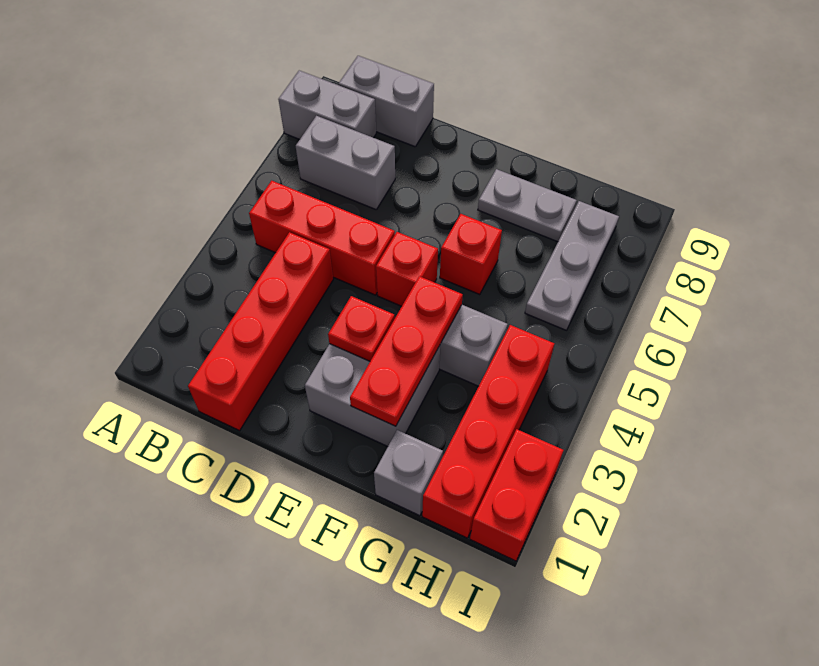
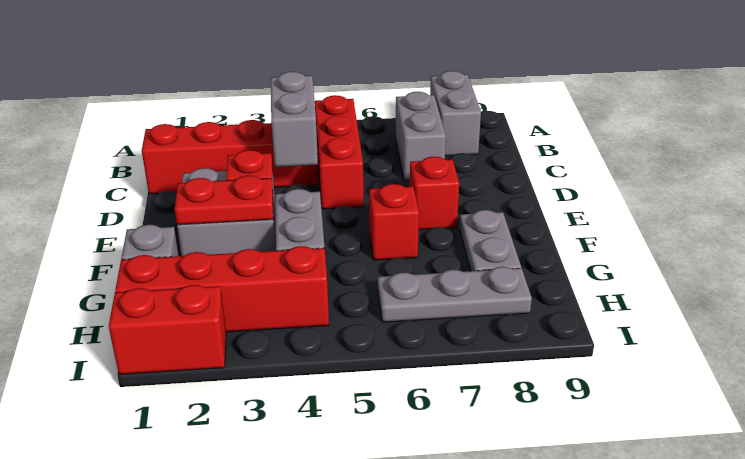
grey 1x2 brick [339,56,434,147] -> grey 1x2 brick moved to [271,72,318,167]
red 1x1 brick [376,232,438,306] -> red 1x1 brick moved to [410,157,459,230]
red 1x3 plate [350,276,463,426] -> red 1x2 plate [175,175,273,225]

